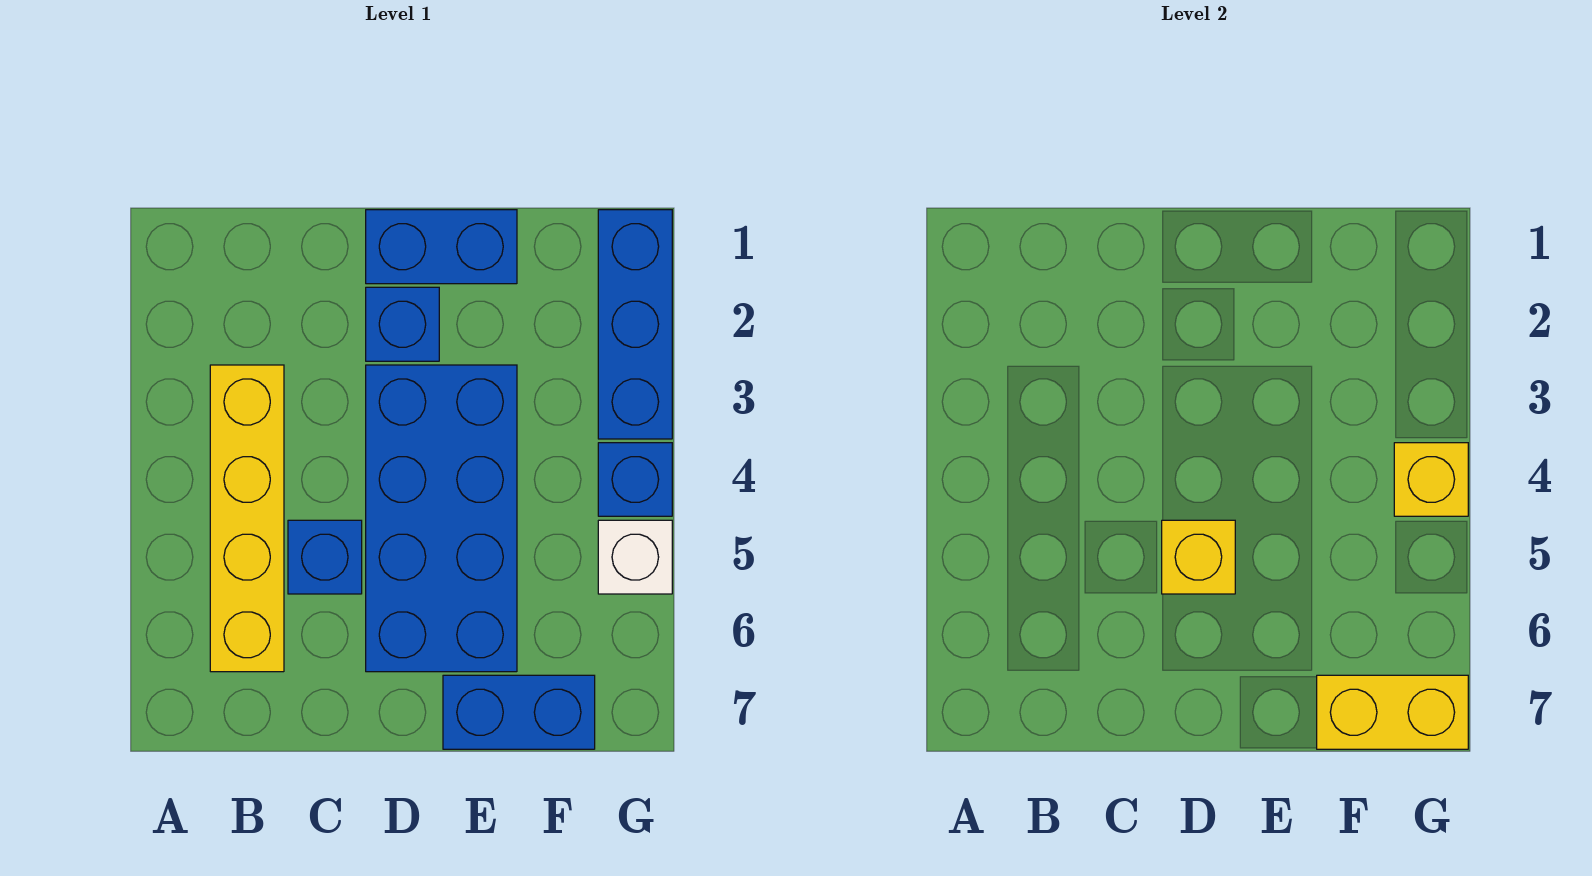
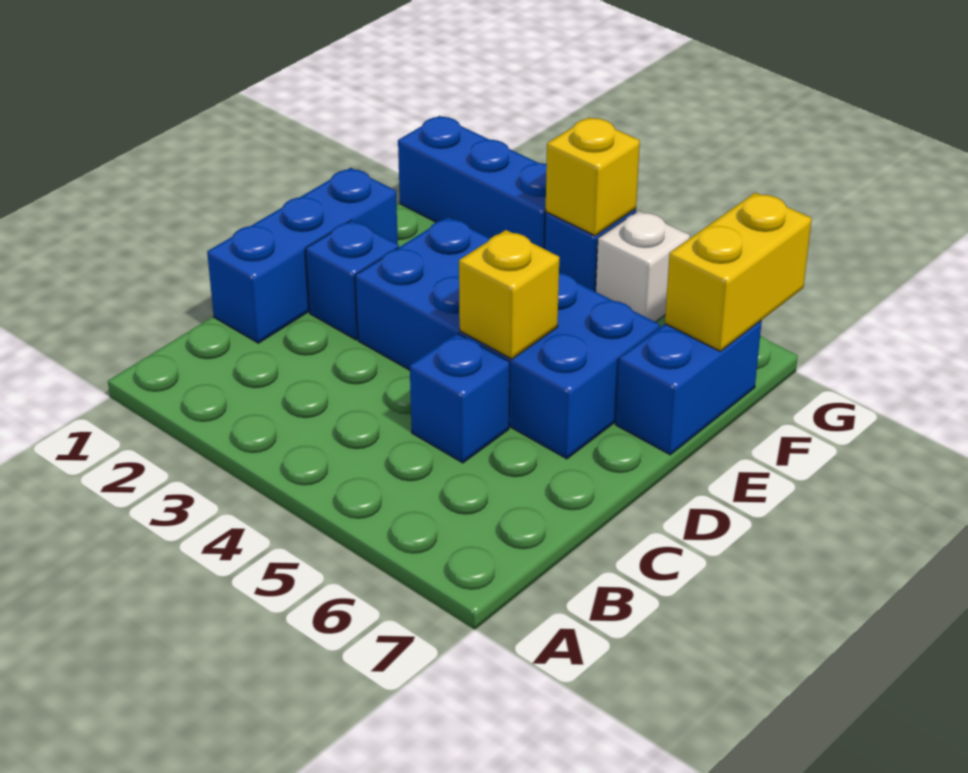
yellow 1x4 brick [210,365,284,672] -> none
blue 1x2 brick [366,210,517,284] -> blue 1x3 brick [207,168,398,343]

